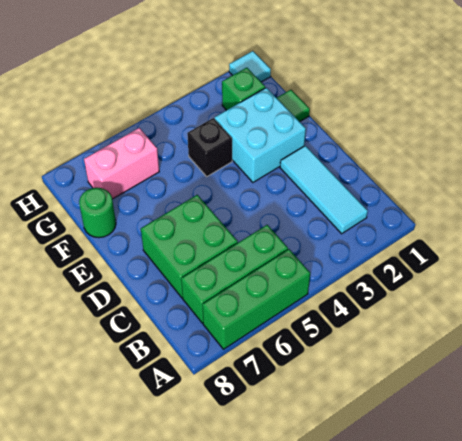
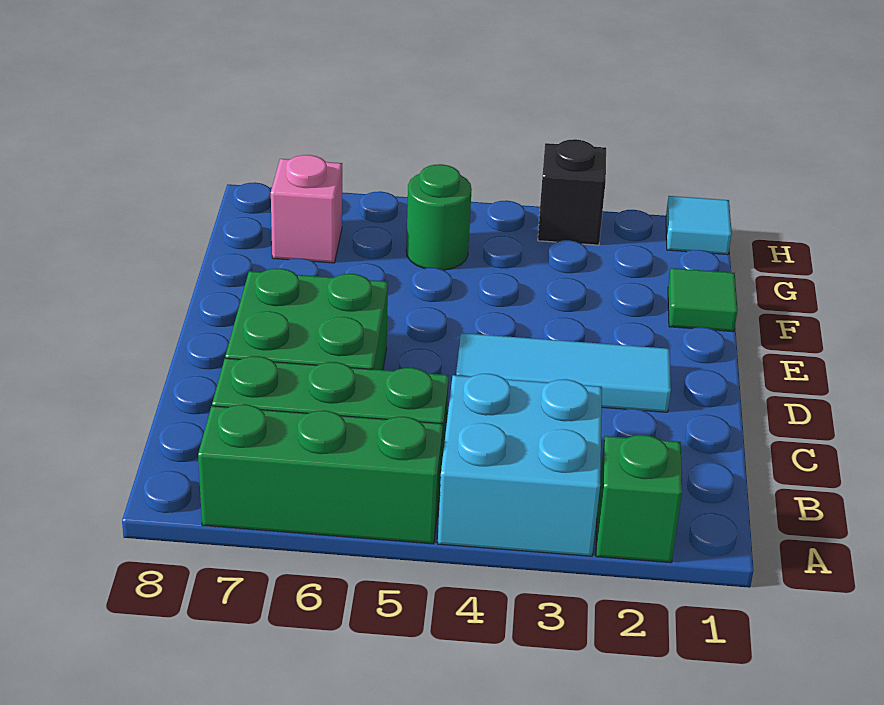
cyan 1x3 tile [280,146,368,234] -> cyan 1x3 tile turned to [456,333,671,412]
cyan 2x2 brick [215,88,306,182] -> cyan 2x2 brick moved to [438,374,602,556]
black 1x1 brick [187,118,232,176] -> black 1x1 brick moved to [538,139,606,245]
green 1x1 round brick [79,188,116,238] -> green 1x1 round brick moved to [406,164,472,270]
green 1x1 brick [222,68,265,110] -> green 1x1 brick moved to [596,435,682,563]
pink 1x2 brick [84,128,159,199] -> pink 1x1 brick [271,155,342,263]

